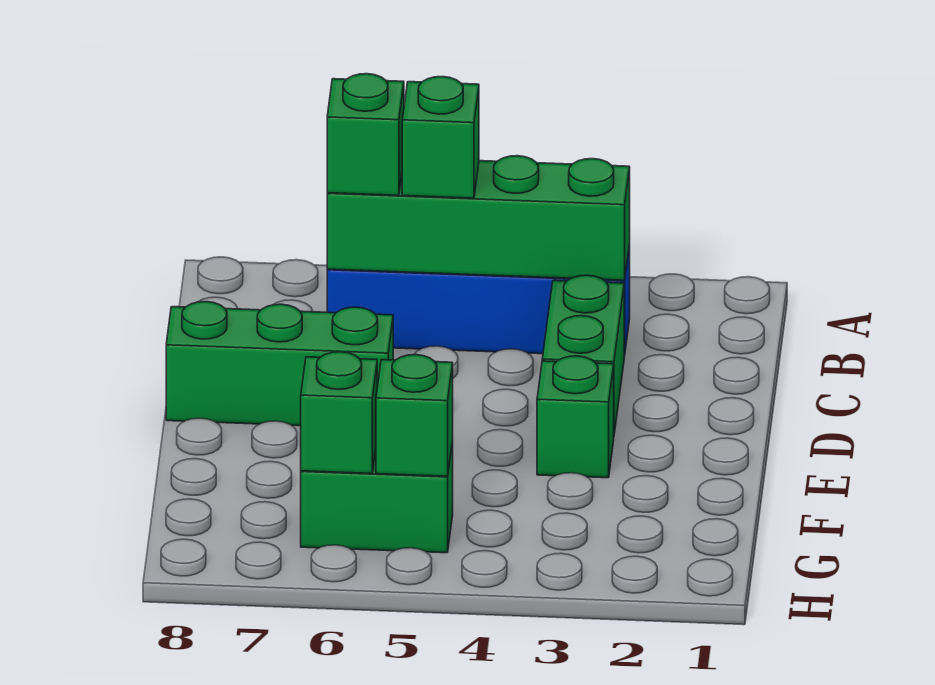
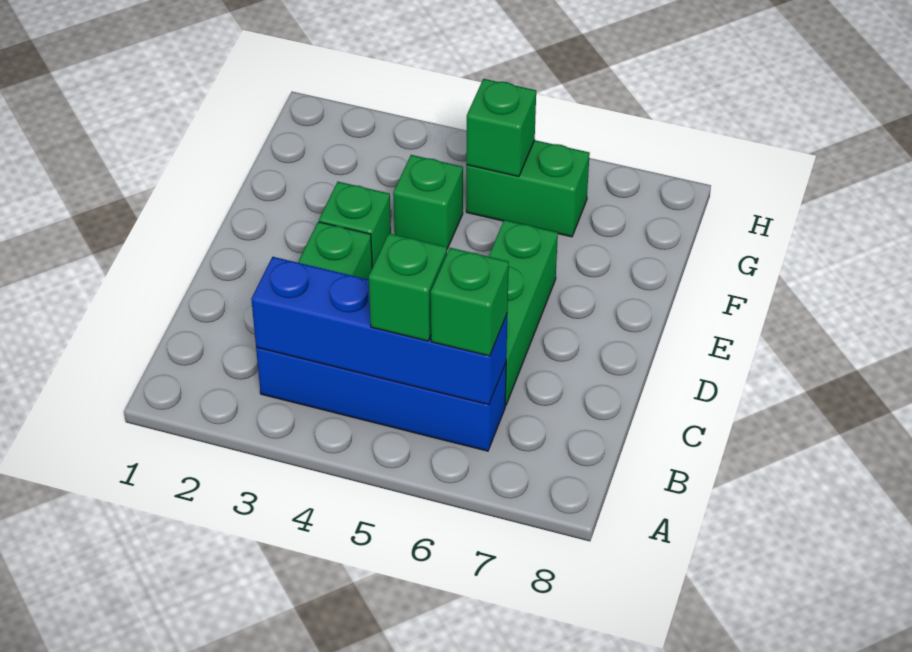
green 1x4 brick [327,156,630,280] -> blue 1x4 brick [251,257,507,405]
green 1x3 brick [166,302,393,426] -> green 1x3 brick turned to [489,220,558,406]
green 1x1 brick [301,352,377,474] -> green 1x1 brick moved to [393,155,463,249]

